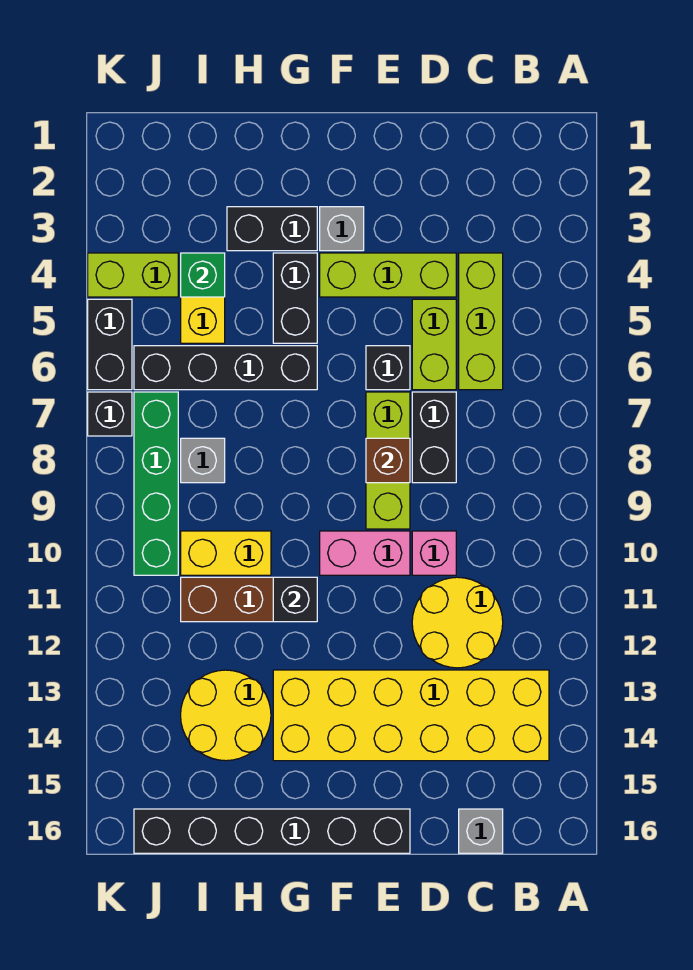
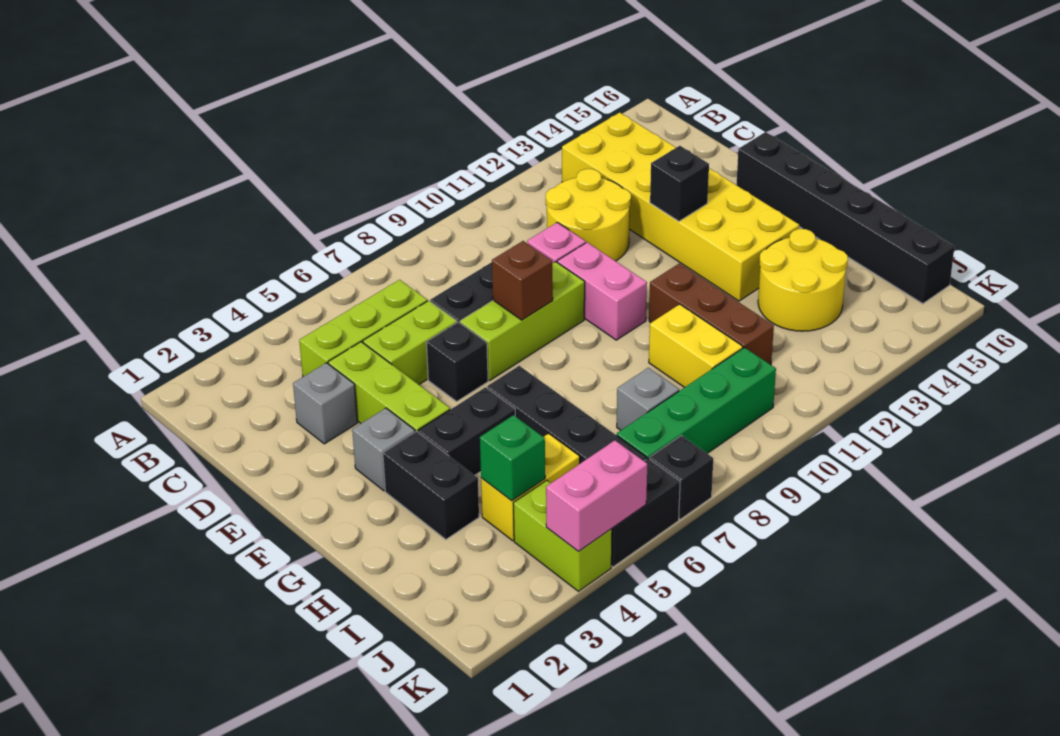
grey 1x1 brick [459,809,503,853] -> grey 1x1 brick moved to [293,363,357,444]
black 1x1 brick [273,577,317,622] -> black 1x1 brick moved to [650,146,709,221]
none -> pink 1x2 brick [546,440,647,552]

